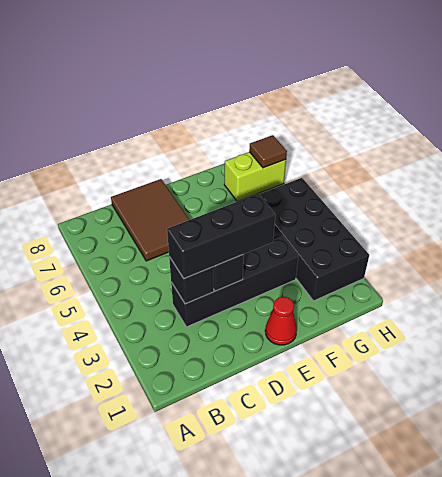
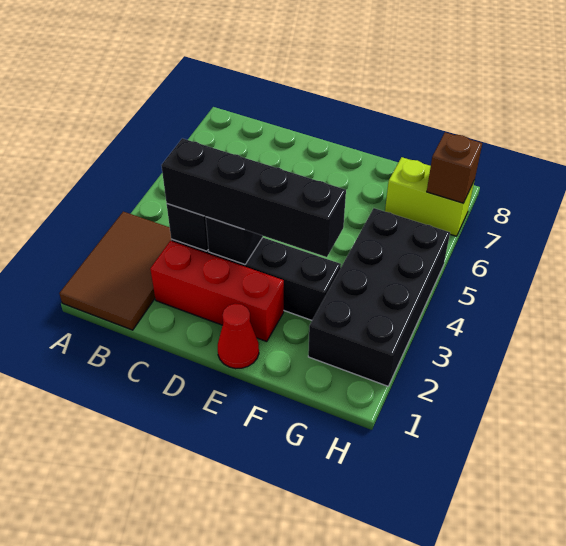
none -> red 1x3 brick [151,241,284,342]
black 1x3 brick [167,194,275,278] -> black 1x4 brick [161,138,346,257]
brown 2x3 tile [111,179,189,261] -> brown 2x3 tile moved to [59,212,171,330]
brown 1x1 tile [249,135,287,168] -> brown 1x1 brick [427,132,482,203]

